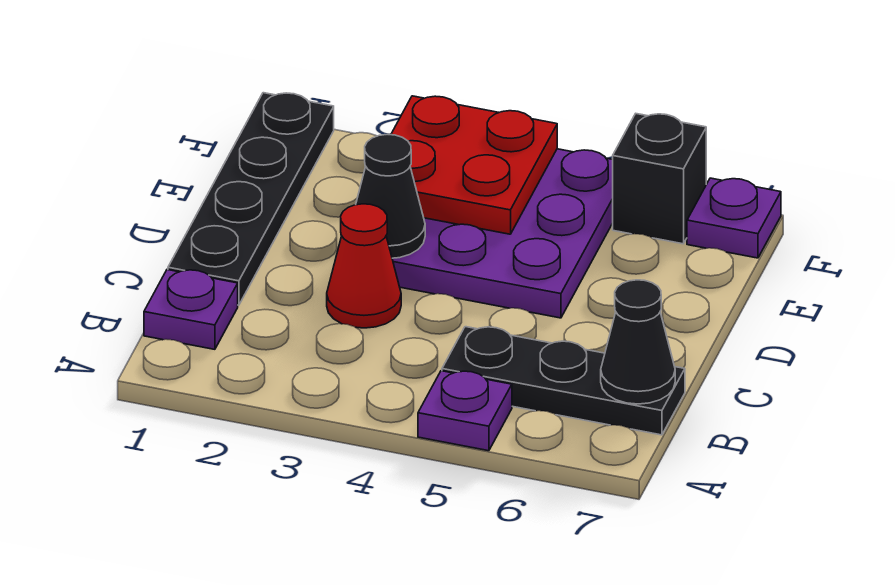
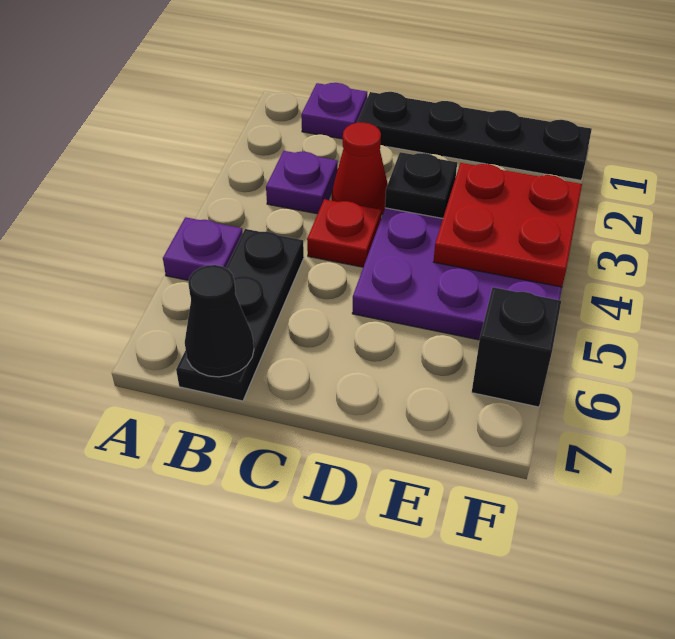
none -> red 1x1 plate [307,199,381,267]
black 1x1 cone [356,134,425,258] -> black 1x1 plate [385,152,457,218]
purple 1x1 plate [687,178,781,258] -> purple 1x1 plate moved to [266,151,338,214]

